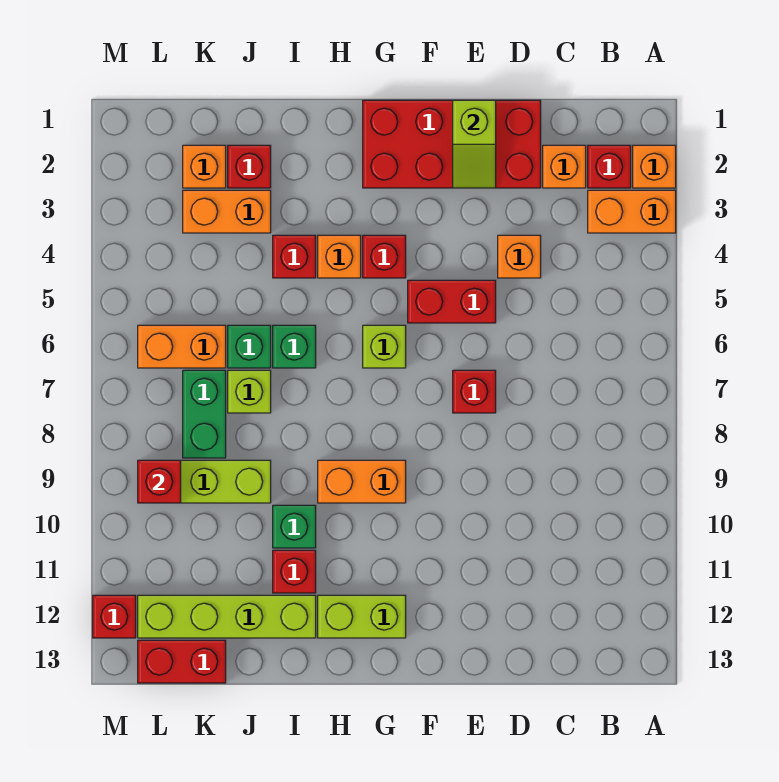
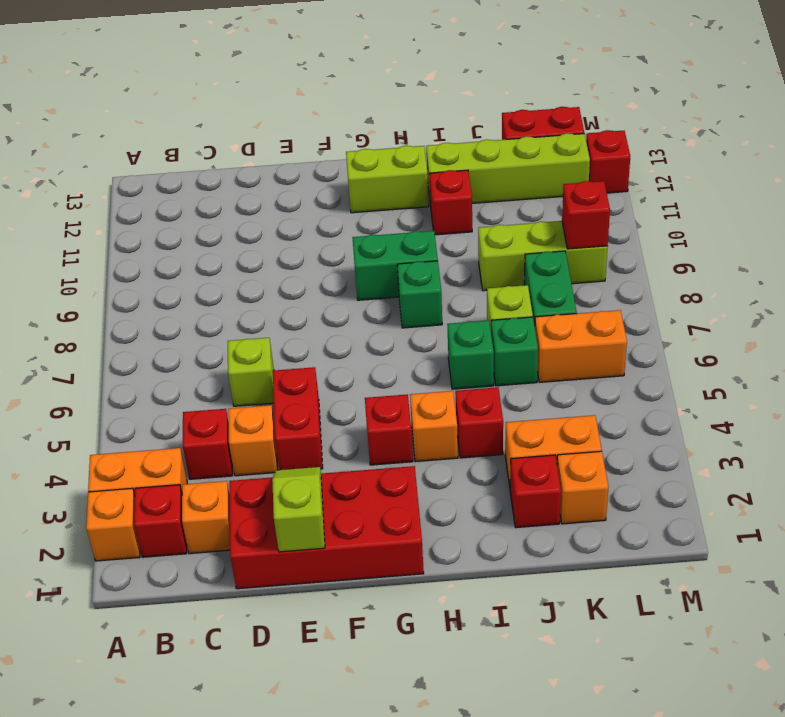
red 1x2 brick [408,280,496,323] -> red 1x2 brick turned to [273,367,323,470]
red 1x1 brick [453,370,496,413] -> red 1x1 brick moved to [183,409,232,479]
lime 1x1 brick [363,325,406,368] -> lime 1x1 brick moved to [228,338,274,406]
orange 1x2 brick [318,460,406,503] -> green 1x2 brick [352,231,438,300]
green 1x1 brick [273,505,316,548] -> green 1x1 brick moved to [397,261,442,328]

